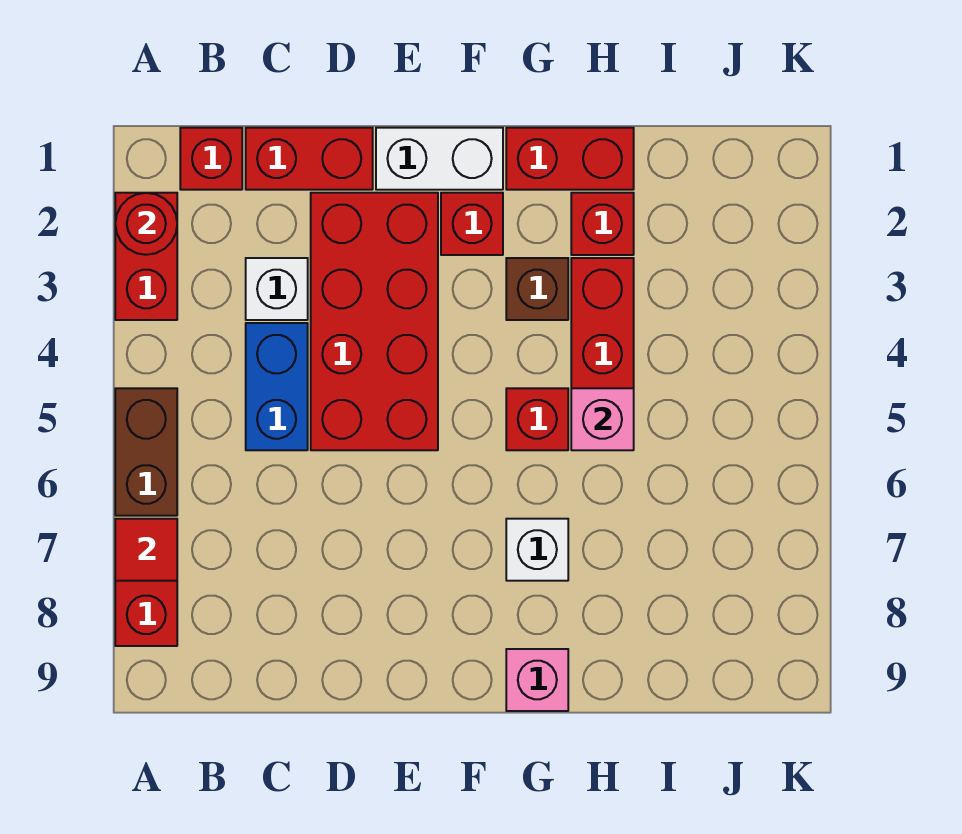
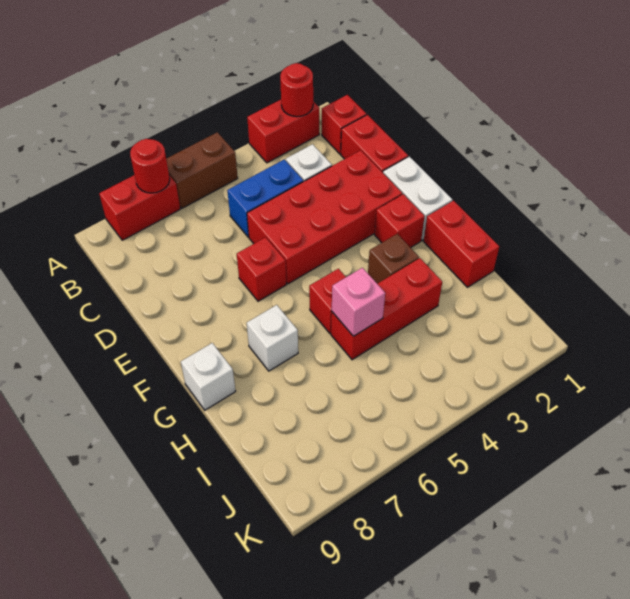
red 1x1 tile [115,519,177,581] -> red 1x1 round brick [130,139,170,193]
pink 1x1 brick [506,649,568,711] -> white 1x1 brick [181,343,236,410]
red 1x1 brick [571,193,634,255] -> red 1x1 brick moved to [237,237,286,301]

